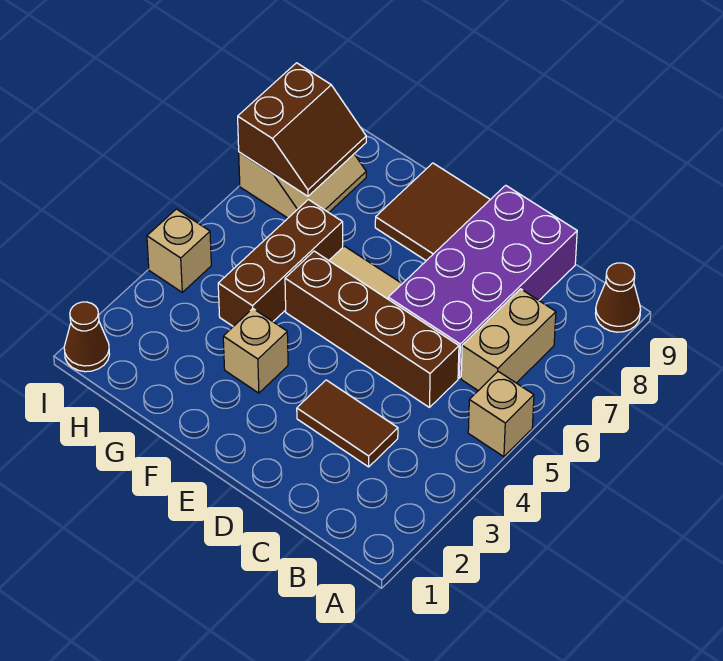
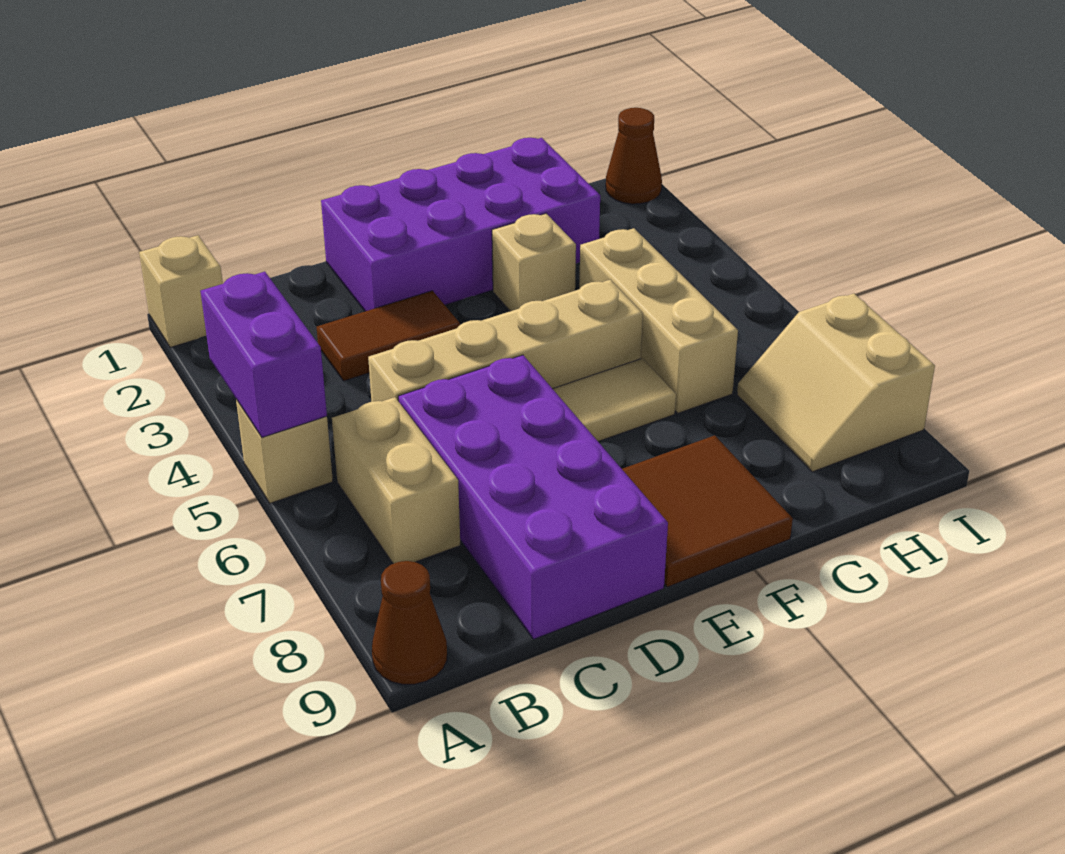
none -> purple 1x2 brick [201,272,327,437]
brown 1x4 brick [285,251,459,407] -> tan 1x4 brick [368,280,643,402]
none -> purple 2x4 brick [321,138,600,311]
brown 1x3 brick [218,200,343,326] -> tan 1x3 brick [579,228,738,413]
brown 2x2 slope [238,63,366,196] -> none
tan 1x1 brick [147,209,211,292] -> tan 1x1 brick moved to [139,235,223,348]

